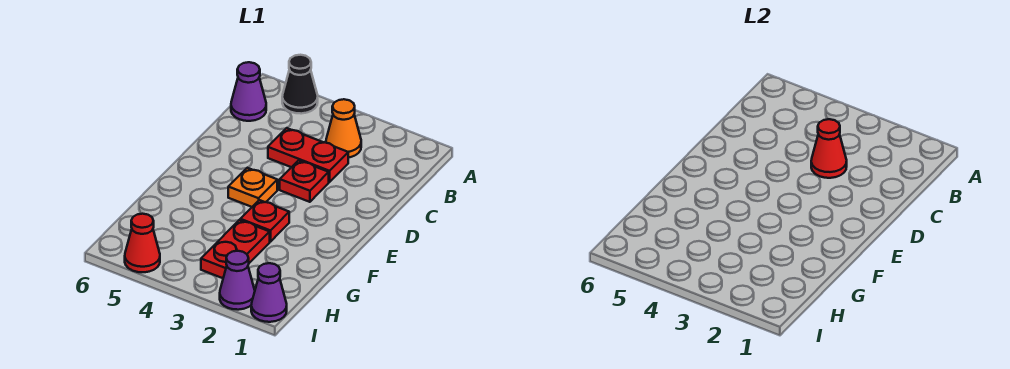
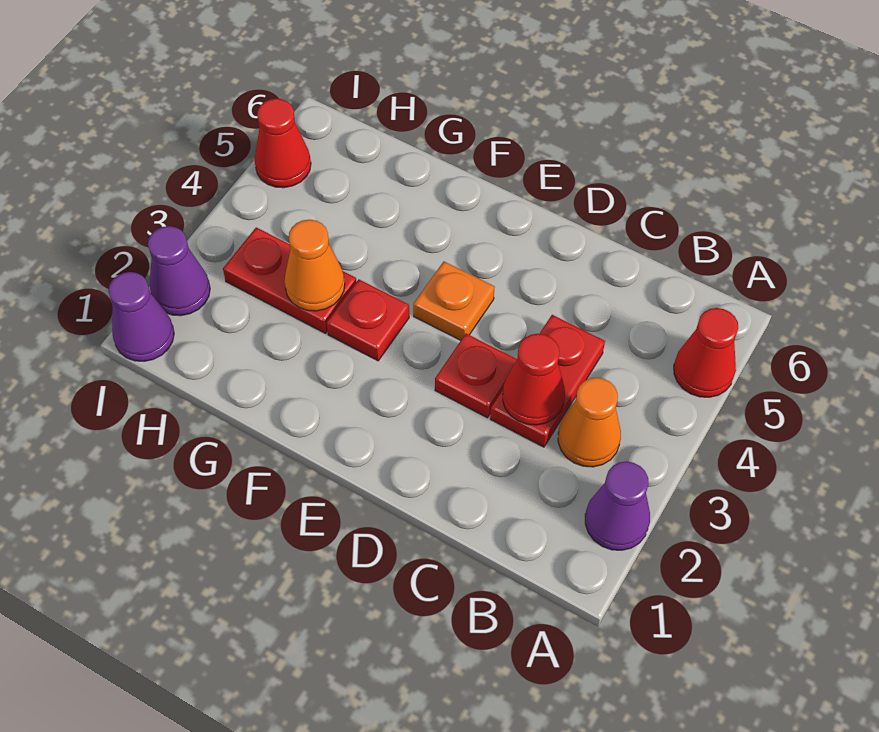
black 1x1 cone [282,55,318,114] -> red 1x1 cone [674,308,738,397]
purple 1x1 cone [231,62,266,121] -> purple 1x1 cone moved to [585,461,650,550]
none -> orange 1x1 cone [284,220,345,311]

